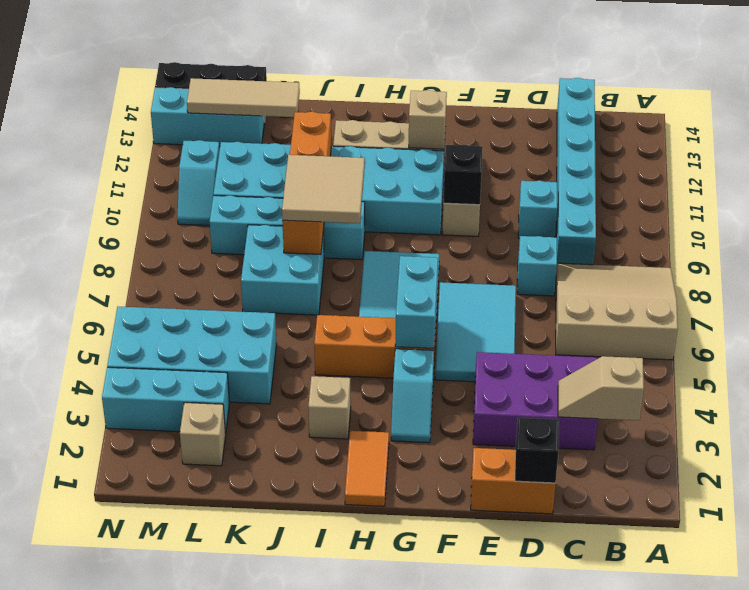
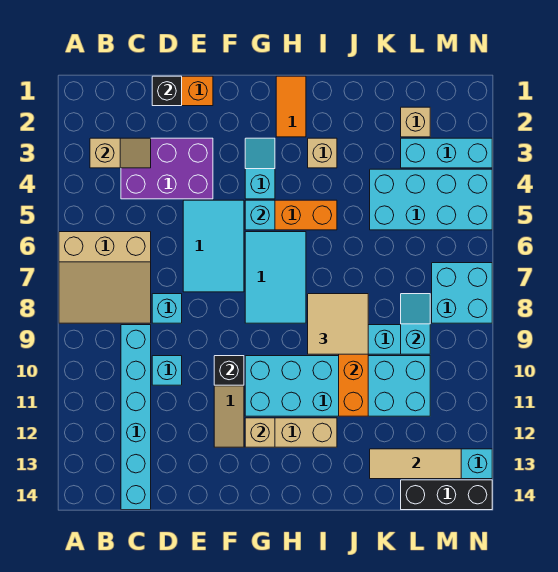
cyan 1x2 brick [395,256,438,349] -> cyan 1x1 brick [245,200,275,230]
cyan 2x2 brick [241,225,324,315] -> cyan 2x2 brick moved to [432,263,492,323]
cyan 1x2 slope [177,140,220,226] -> cyan 1x2 slope moved to [401,294,430,354]

